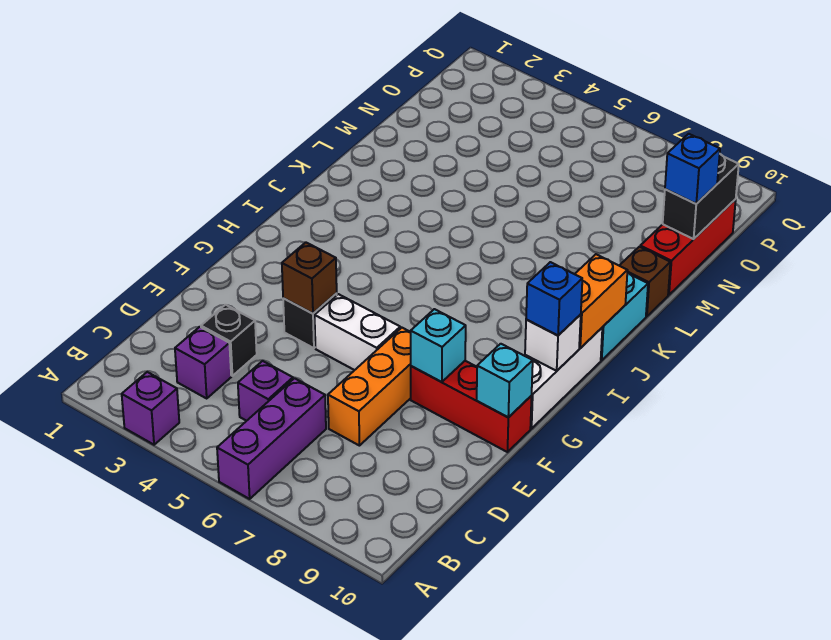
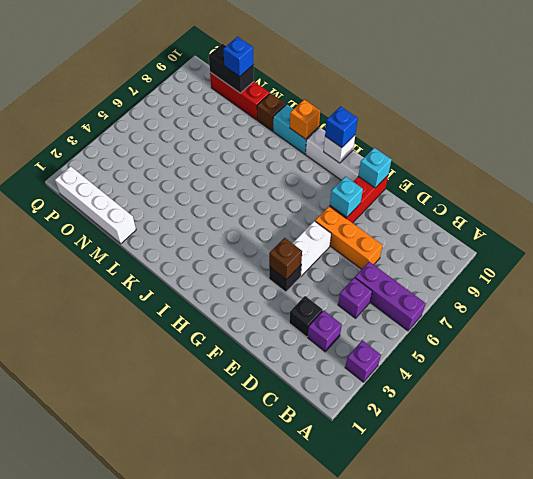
orange 1x2 brick [575,254,627,348] -> orange 1x1 brick [290,100,320,139]
none -> white 1x4 brick [55,166,136,244]

